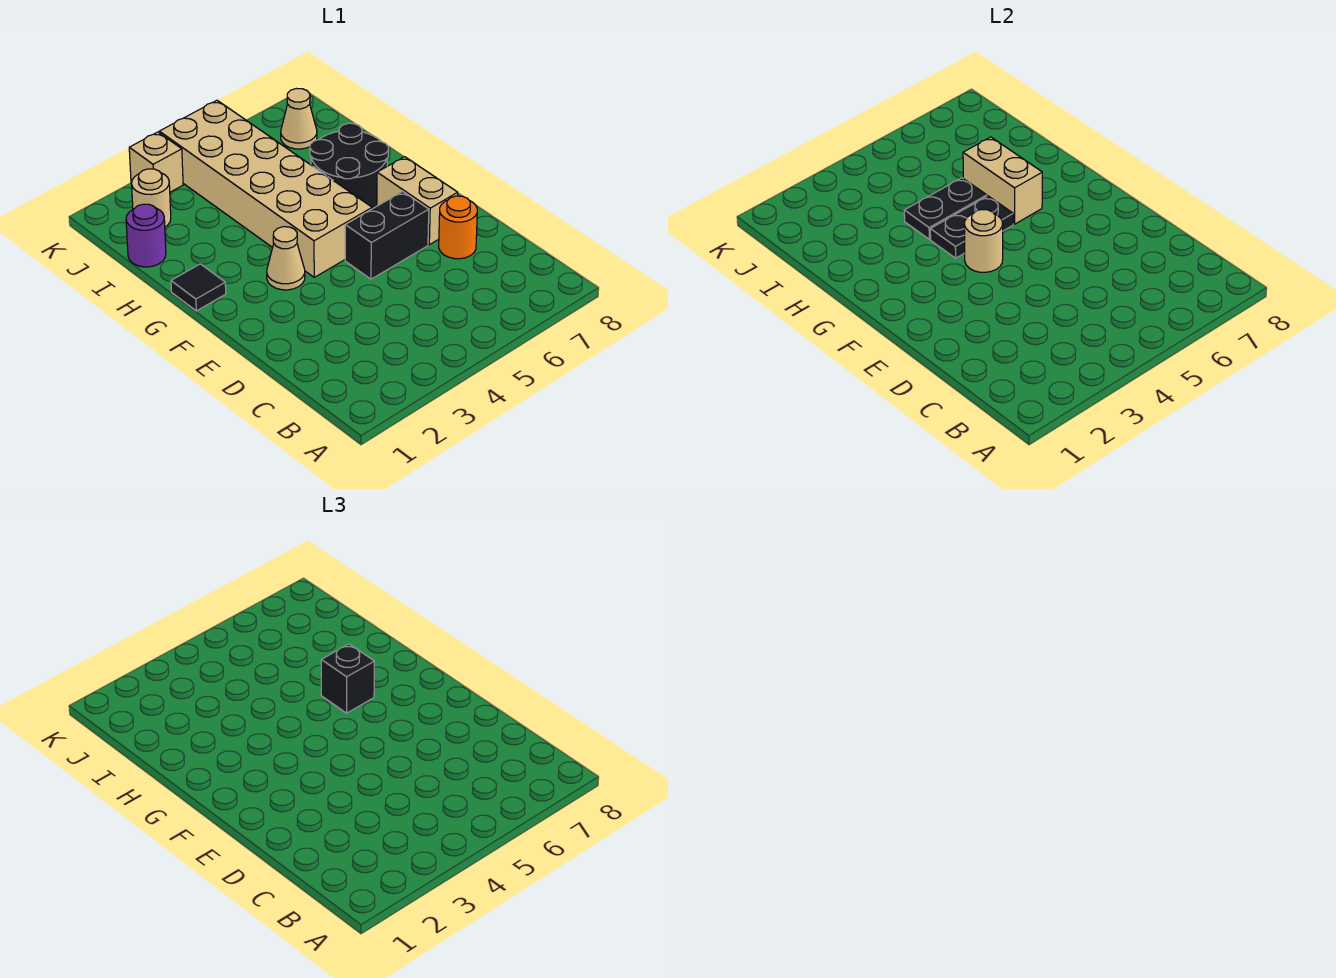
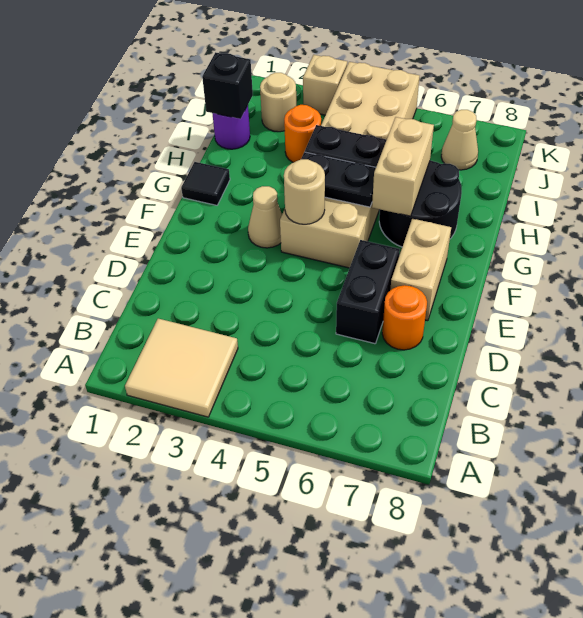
none -> tan 2x2 tile [125,319,238,417]
black 1x2 brick [345,192,429,279] -> black 1x2 brick turned to [336,240,400,344]
black 1x1 brick [321,644,374,713] -> black 1x1 brick moved to [202,52,253,119]
none -> orange 1x1 round brick [284,105,321,163]

